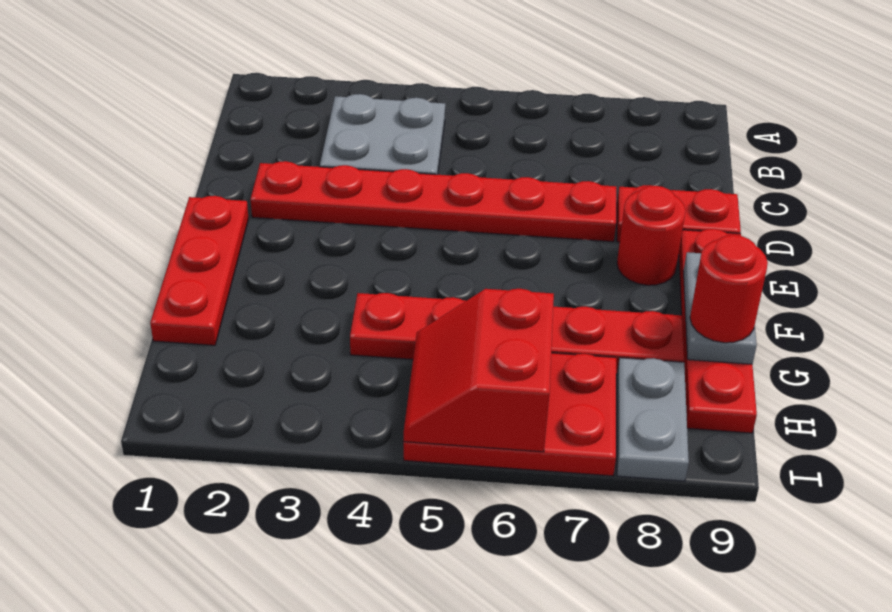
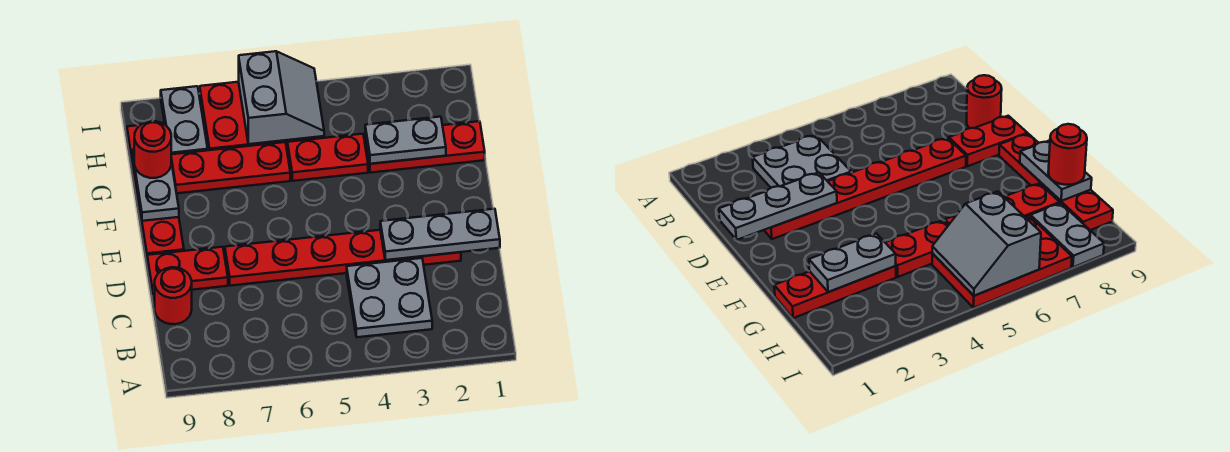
none -> grey 1x3 plate [380,209,500,260]
red 1x3 plate [150,196,249,345] -> red 1x3 plate turned to [365,121,485,173]
red 1x1 round brick [617,186,686,285] -> red 1x1 round brick moved to [155,267,192,324]
none -> grey 1x2 plate [365,117,446,164]
red 2x2 slope [404,289,554,452] -> grey 2x2 slope [239,51,324,144]

